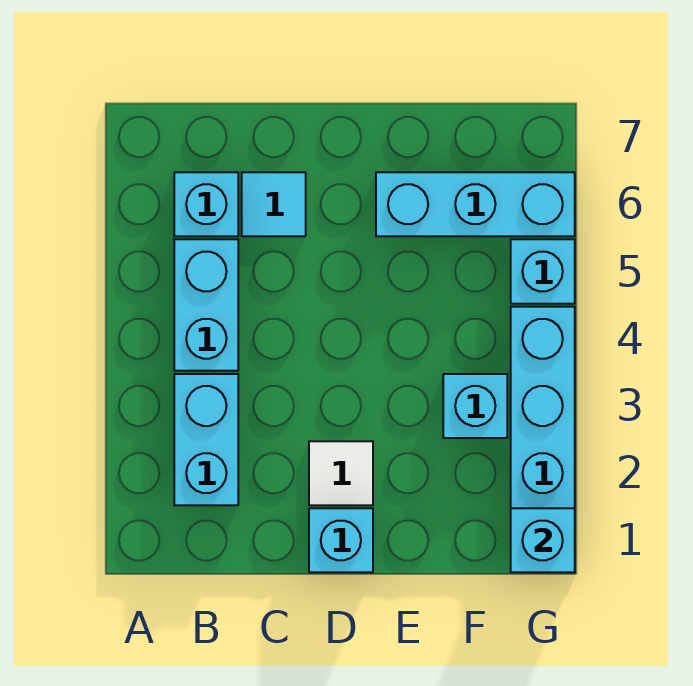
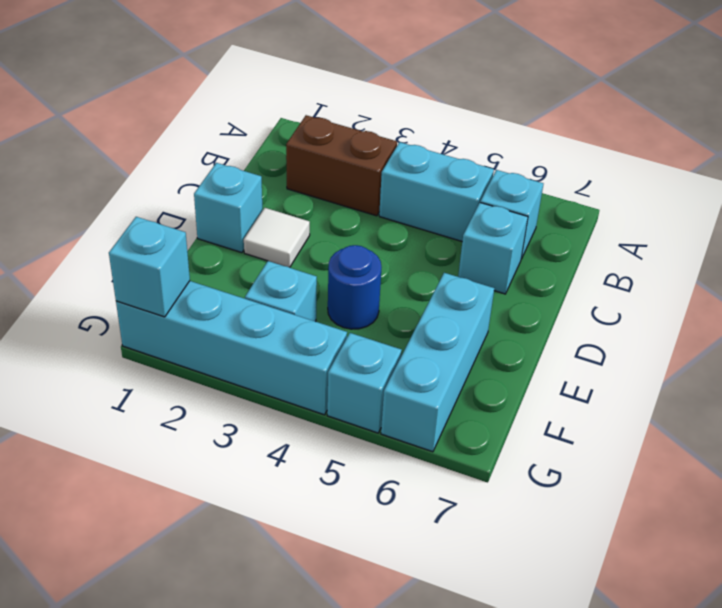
cyan 1x2 brick [174,374,238,505] -> brown 1x2 brick [286,115,397,216]
cyan 1x1 tile [242,172,306,236] -> cyan 1x1 brick [458,203,528,294]
none -> blue 1x1 round brick [328,245,381,329]

